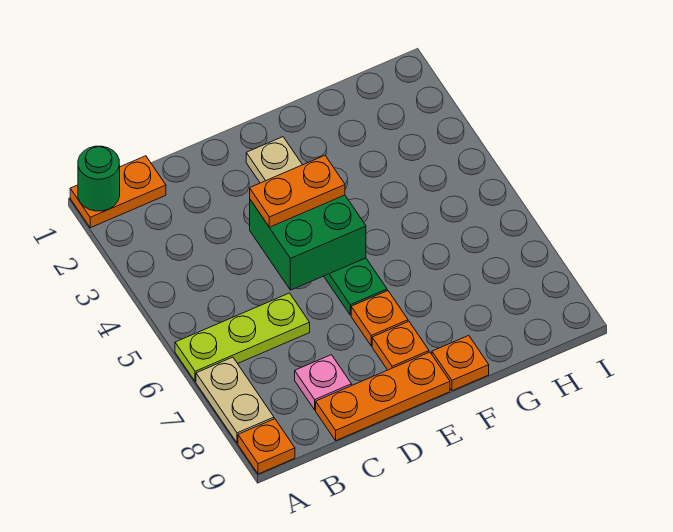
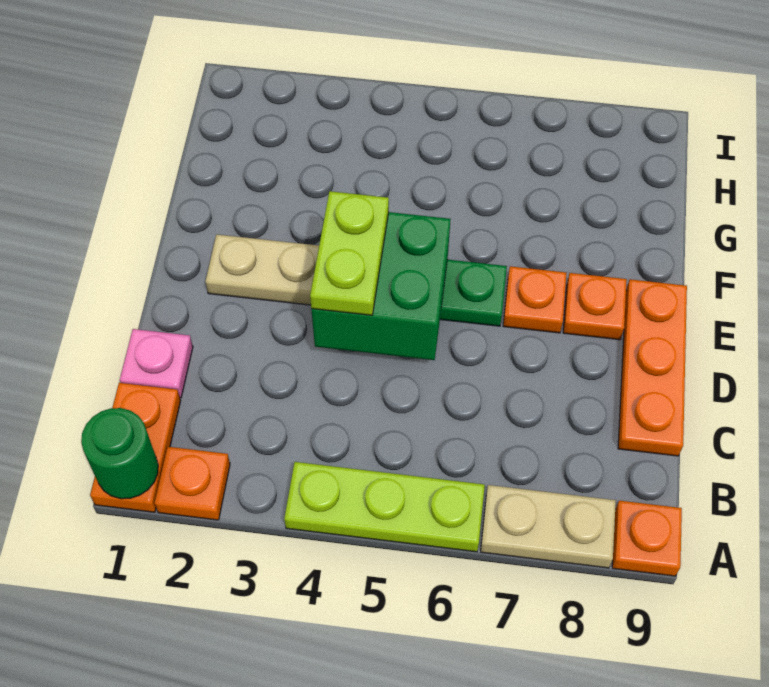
lime 1x3 plate [175,293,310,382] -> lime 1x3 plate turned to [284,462,485,552]
pink 1x1 plate [295,355,352,410] -> pink 1x1 plate moved to [120,329,193,398]
orange 1x2 plate [250,155,345,227] -> lime 1x2 plate [310,191,389,315]
orange 1x1 plate [432,335,489,391] -> orange 1x1 plate moved to [155,447,230,520]

